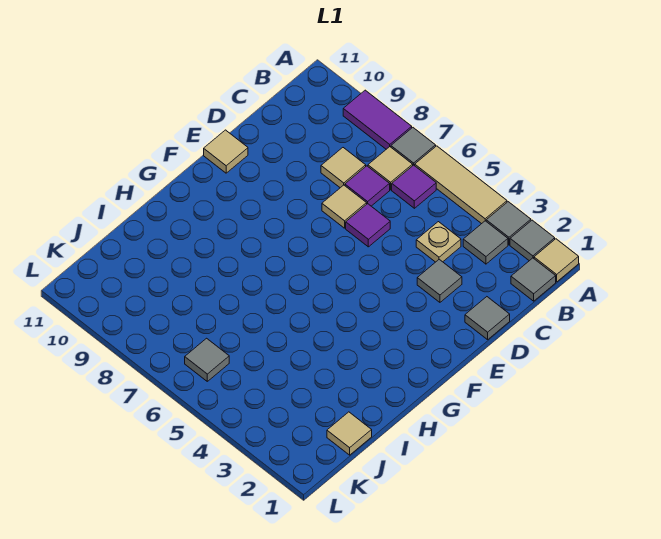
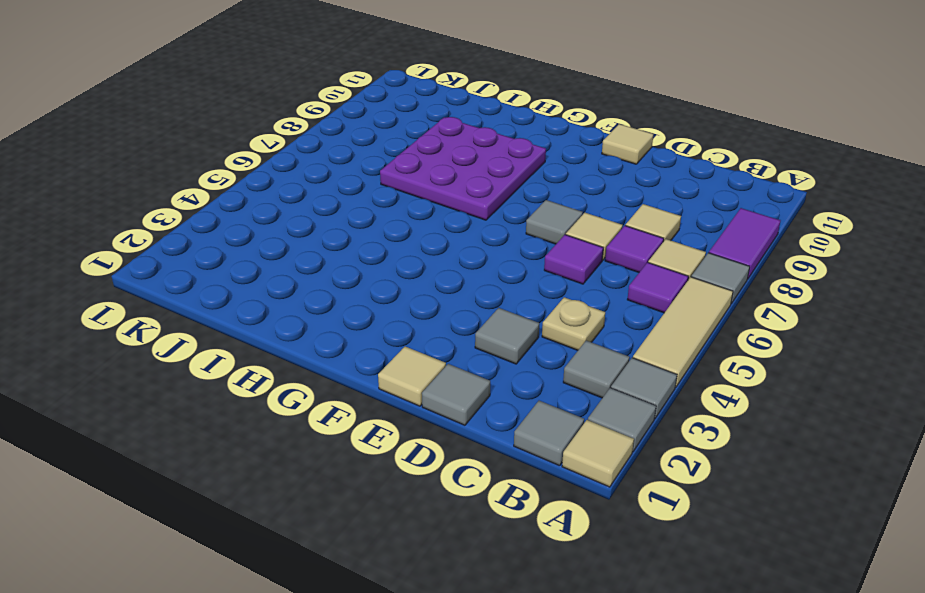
none -> purple 3x3 plate [380,117,546,220]
tan 1x1 tile [327,412,372,455] -> tan 1x1 tile moved to [378,346,446,406]
grey 1x1 tile [185,338,229,381] -> grey 1x1 tile moved to [526,200,583,244]

